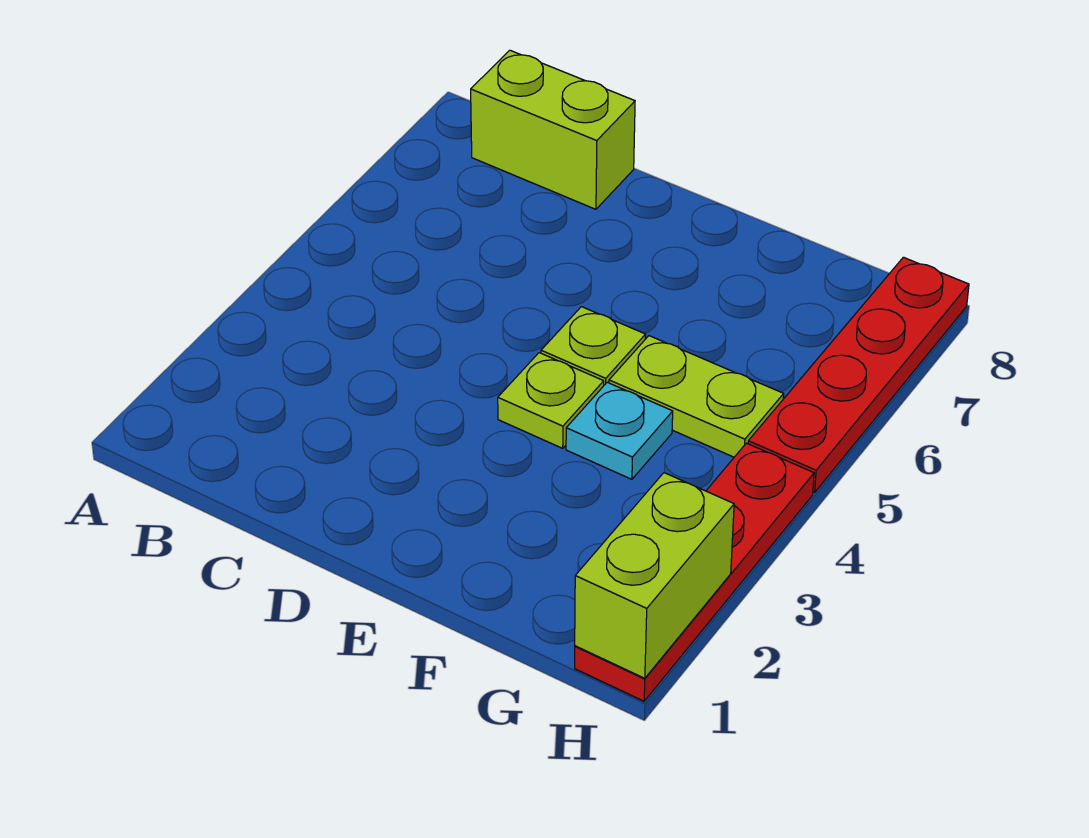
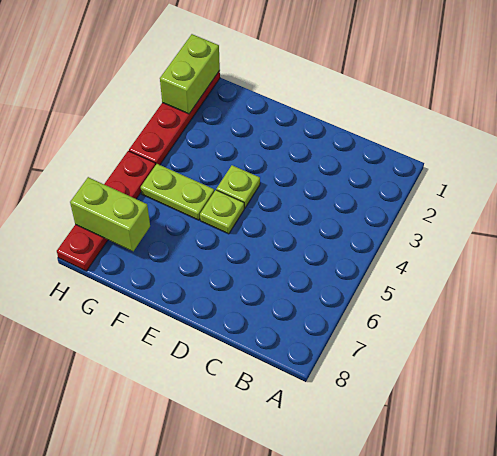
lime 1x2 brick [471,50,635,209] -> lime 1x2 brick moved to [70,177,150,251]
cyan 1x1 plate [566,382,673,479] -> none

